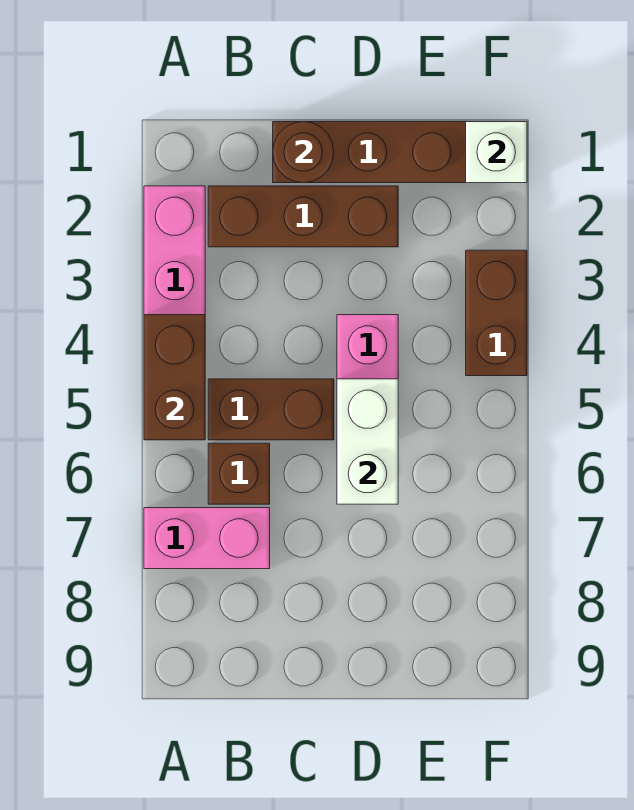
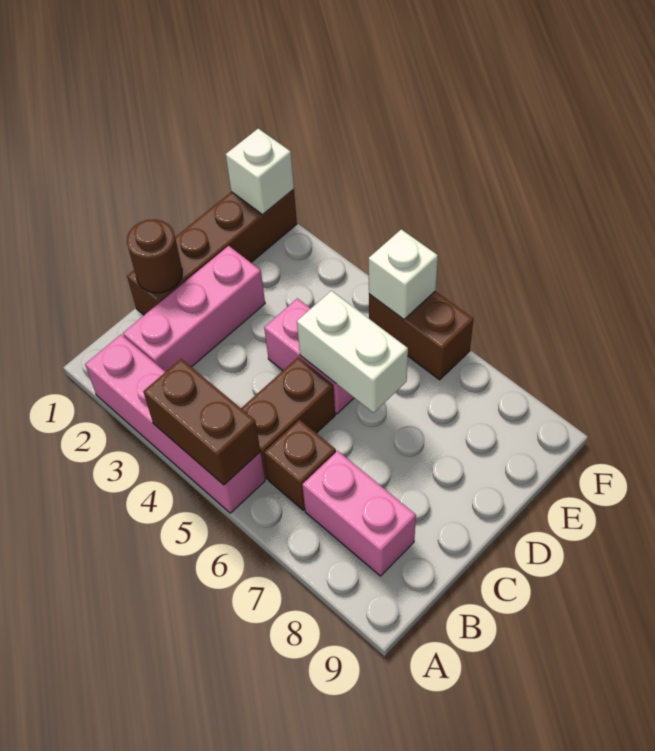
pink 1x2 brick [144,508,270,569] -> pink 1x2 brick turned to [302,451,416,576]
brown 1x3 brick [208,186,398,247] -> pink 1x3 brick [123,246,265,372]
brown 1x2 brick [466,250,527,376] -> brown 1x2 brick moved to [369,291,473,380]
none -> white 1x1 brick [369,229,438,319]

